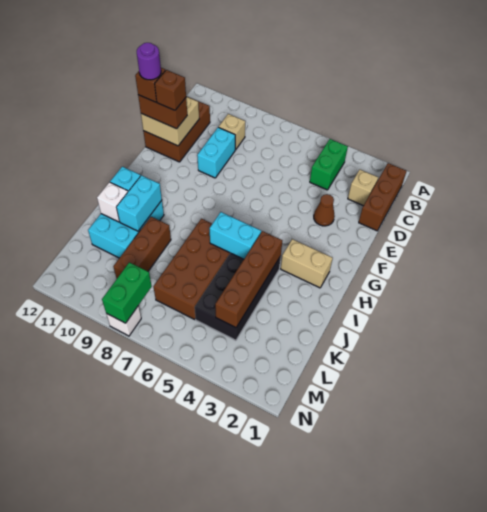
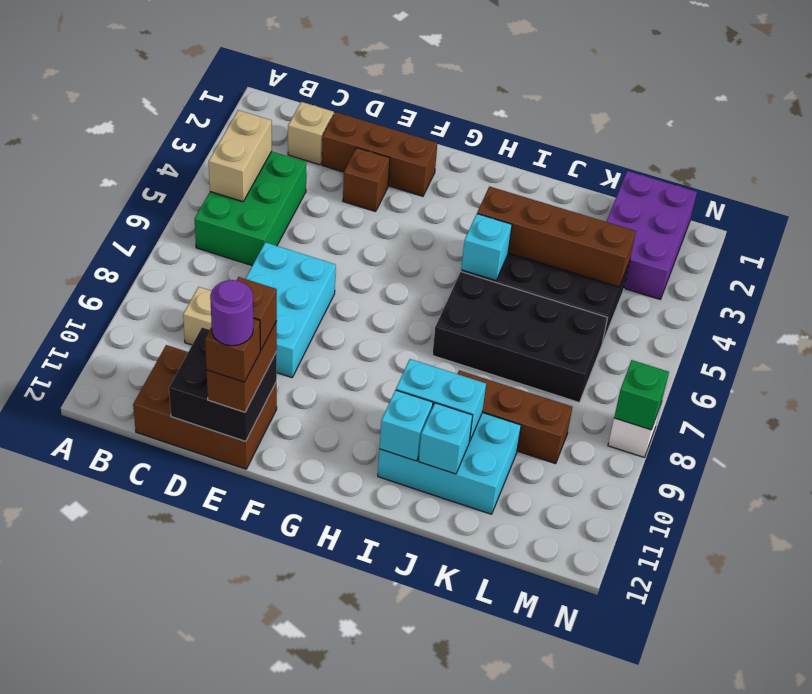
brown 1x3 brick [359,163,406,231] -> brown 1x3 brick moved to [322,112,437,196]
green 1x2 brick [310,139,348,190] -> green 2x3 brick [195,151,306,266]
cyan 1x2 brick [197,127,235,178] -> cyan 2x3 brick [246,242,336,378]
tan 2x2 brick [141,97,199,146] -> black 2x2 brick [169,327,277,441]
brown 1x1 cone [314,194,335,226] -> brown 1x1 brick [343,148,390,211]
tan 1x2 brick [281,239,333,288] -> tan 1x2 brick moved to [209,110,272,202]
cyan 1x2 brick [210,212,261,259] -> cyan 1x1 brick [461,214,512,281]
brown 2x4 brick [153,219,230,319] -> black 2x4 brick [432,272,607,402]
white 1x1 brick [97,182,128,222] -> cyan 1x1 brick [419,403,473,474]
none -> purple 2x3 brick [606,171,697,299]
green 1x2 brick [102,262,152,323] -> green 1x1 brick [614,360,669,430]

